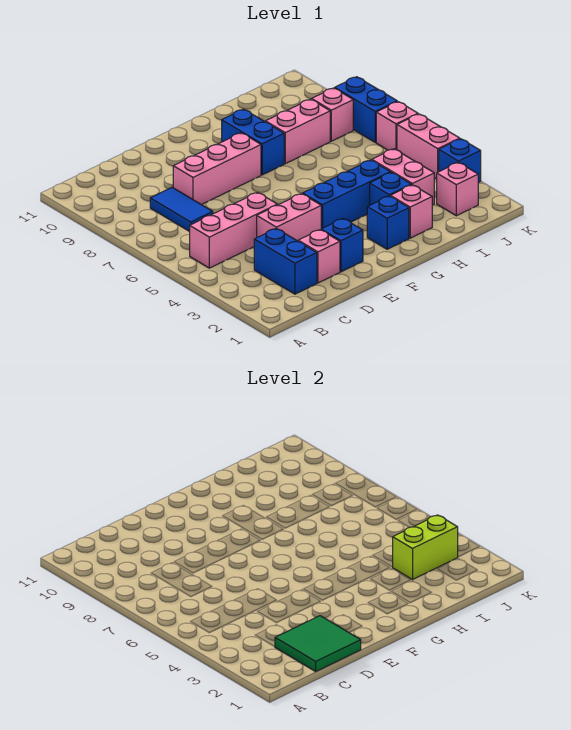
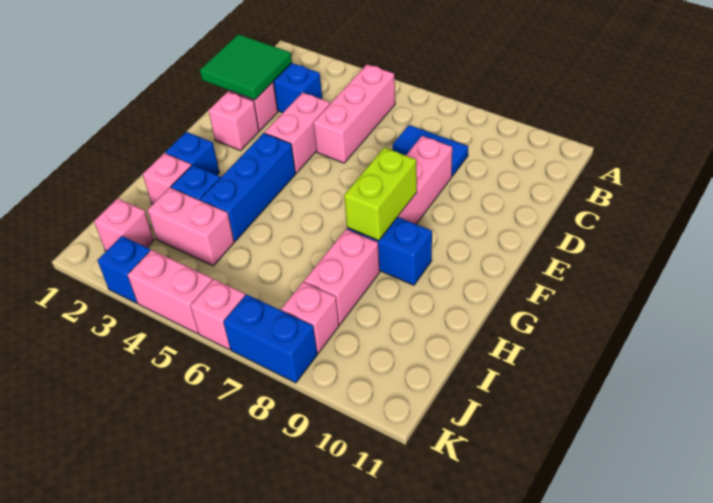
blue 1x1 brick [321,219,363,272] -> pink 1x1 brick [208,92,259,151]
lime 1x2 brick [393,515,458,579] -> lime 1x2 brick moved to [344,148,417,241]

